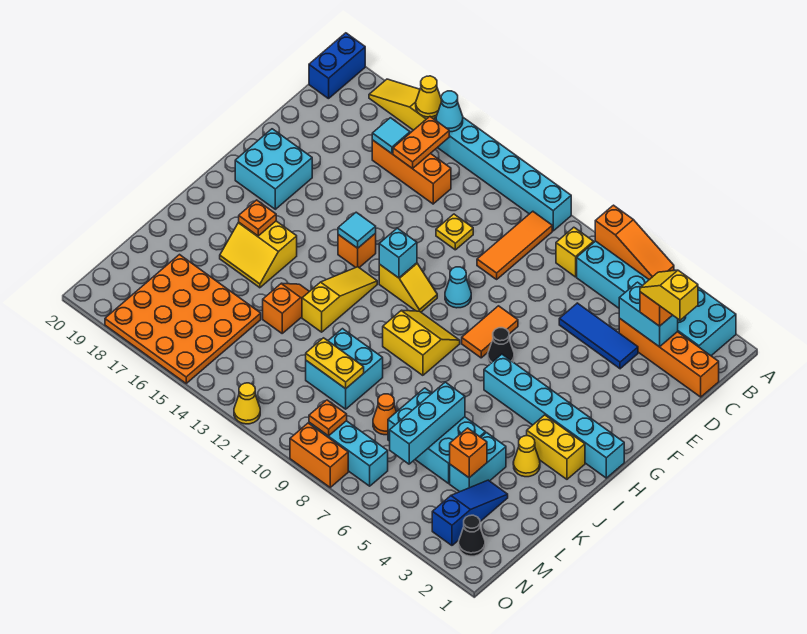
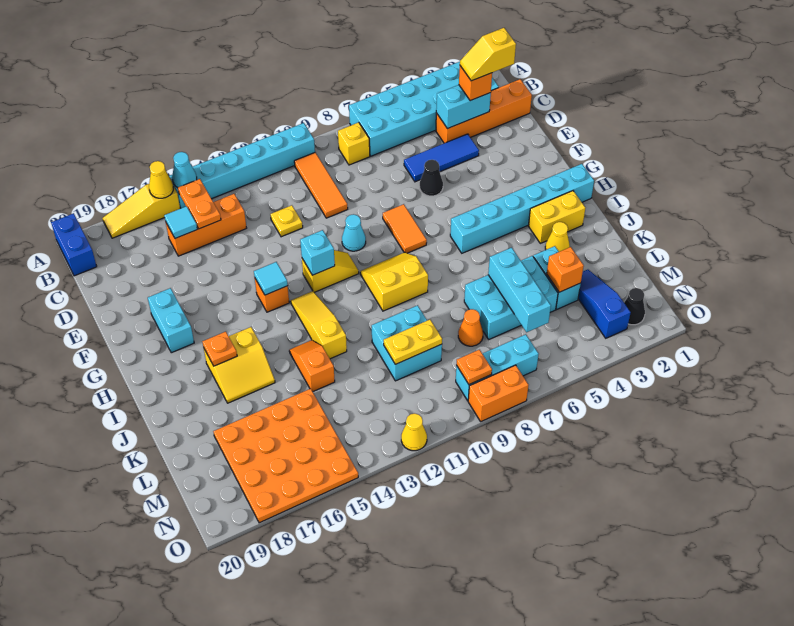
orange 1x3 slope [595,205,674,280] -> none
cyan 2x2 brick [235,129,312,209] -> cyan 1x2 brick [148,288,194,353]
black 1x1 cone [488,328,514,364] -> black 1x1 cone moved to [420,160,443,196]

